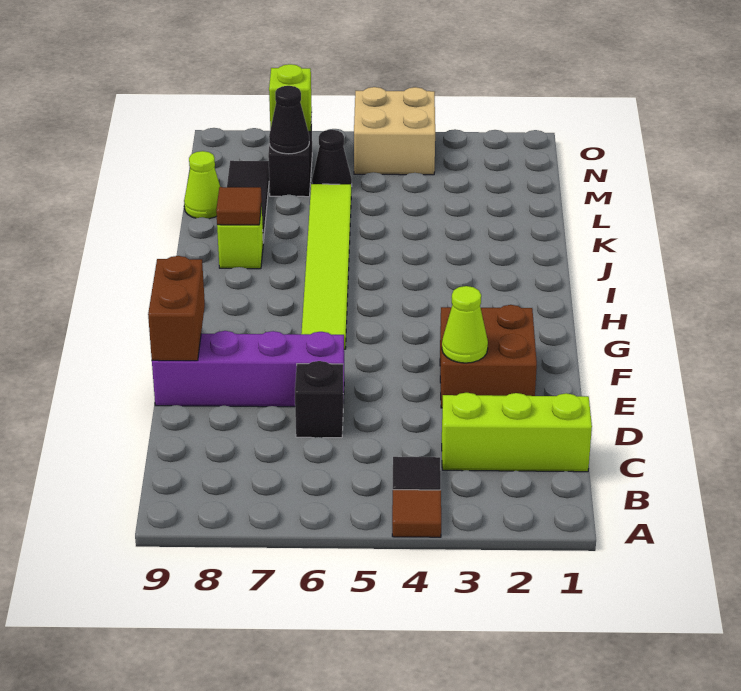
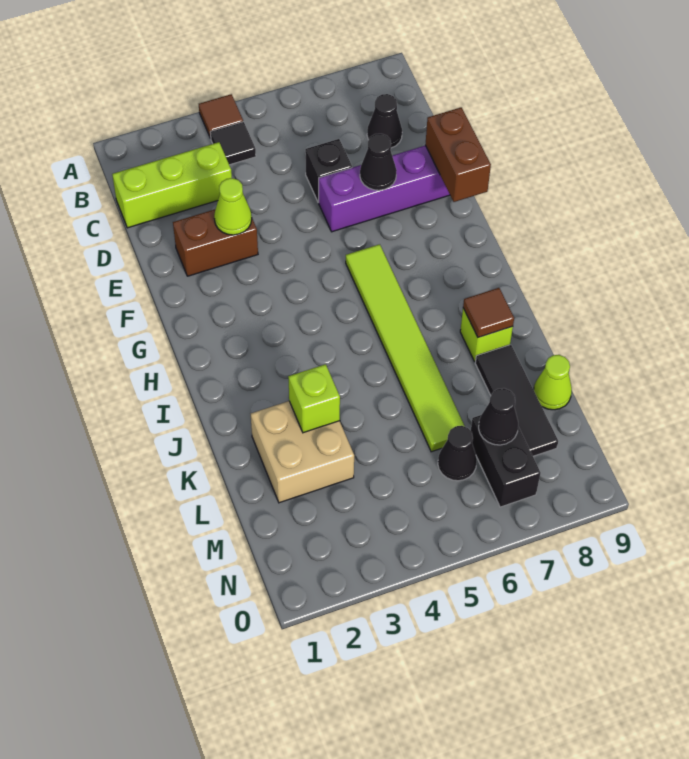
none -> black 1x1 cone [367,94,402,148]
brown 2x2 brick [440,305,537,408] -> brown 1x2 brick [173,209,258,276]
none -> black 1x1 cone [360,134,397,190]
tan 2x2 brick [354,87,435,175] -> tan 2x2 brick moved to [251,401,354,503]
lime 1x1 brick [269,64,312,132] -> lime 1x1 brick moved to [288,364,340,433]

